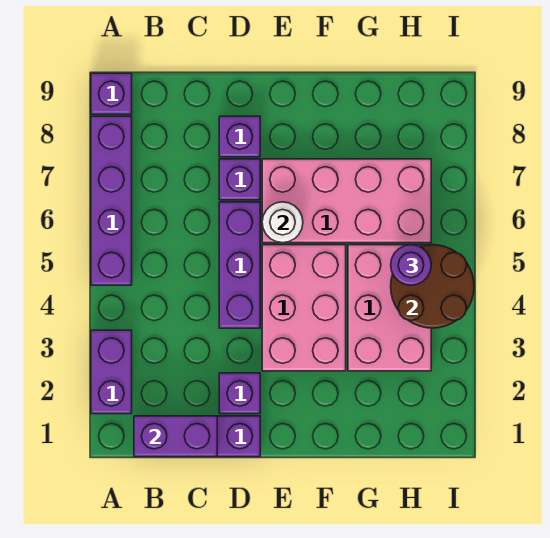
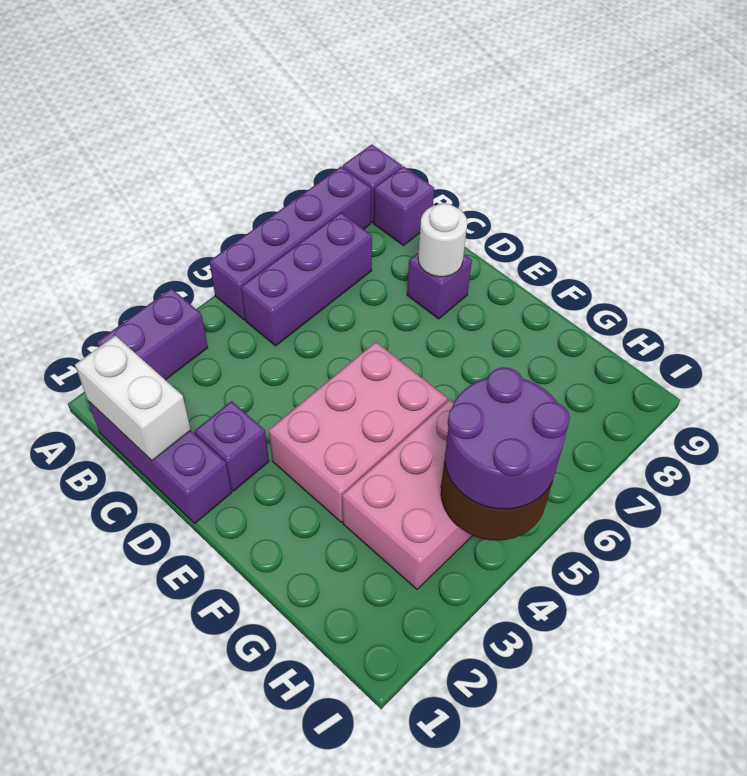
purple 1x2 brick [134,416,217,457] -> white 1x2 brick [75,336,191,461]
purple 1x3 brick [219,202,260,328] -> purple 1x3 brick moved to [241,213,372,346]
purple 1x1 brick [219,159,260,200] -> purple 1x1 brick moved to [374,166,434,246]
pink 2x4 brick [262,159,431,243] -> none
white 1x1 round brick [262,202,303,243] -> white 1x1 round brick moved to [418,203,467,277]
purple 1x1 round brick [391,245,431,285] -> purple 2x2 round brick [445,367,570,509]

